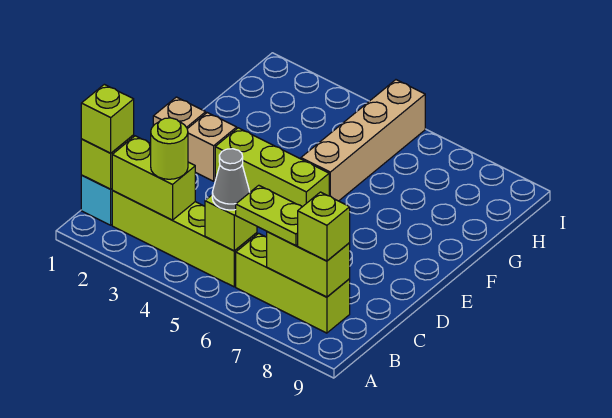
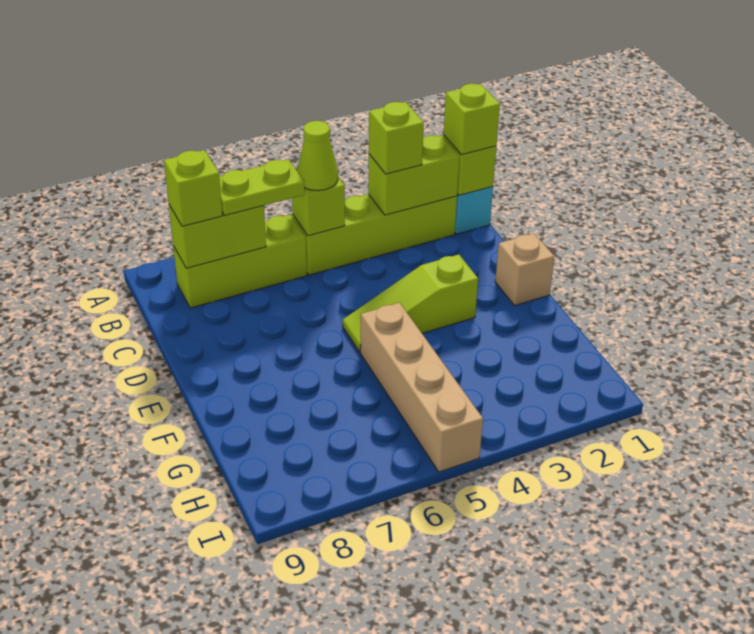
lime 1x1 round brick [151,118,188,179] -> lime 1x1 brick [369,102,424,174]
grey 1x1 cone [212,149,250,210] -> lime 1x1 cone [297,121,338,191]
tan 1x1 brick [187,113,237,181] -> none
lime 1x3 brick [215,128,329,207] -> lime 1x3 slope [343,254,478,352]

